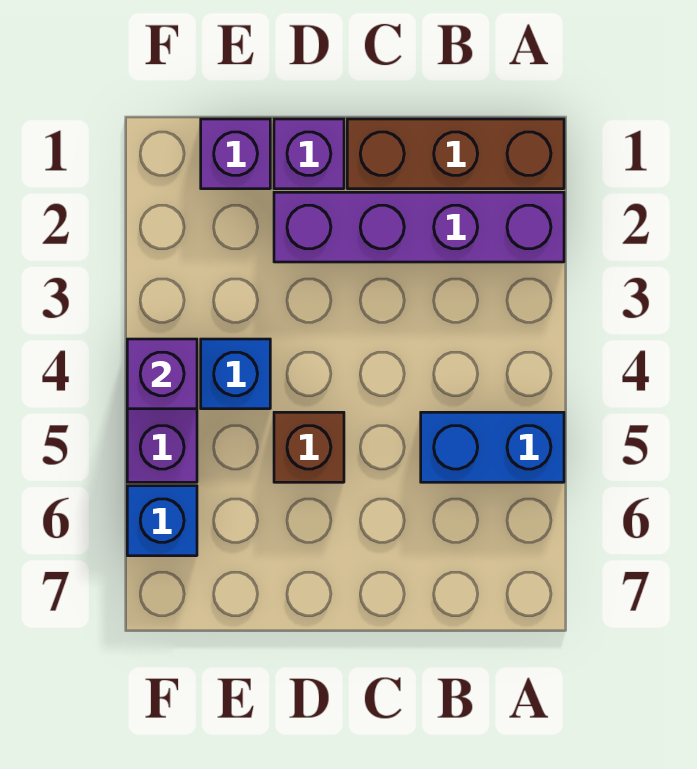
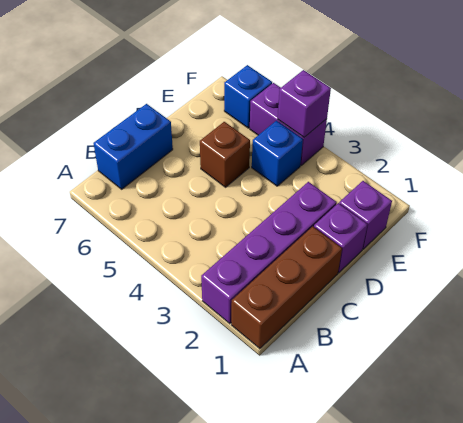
blue 1x2 brick [421,412,564,482] -> blue 1x2 brick moved to [93,104,173,189]

